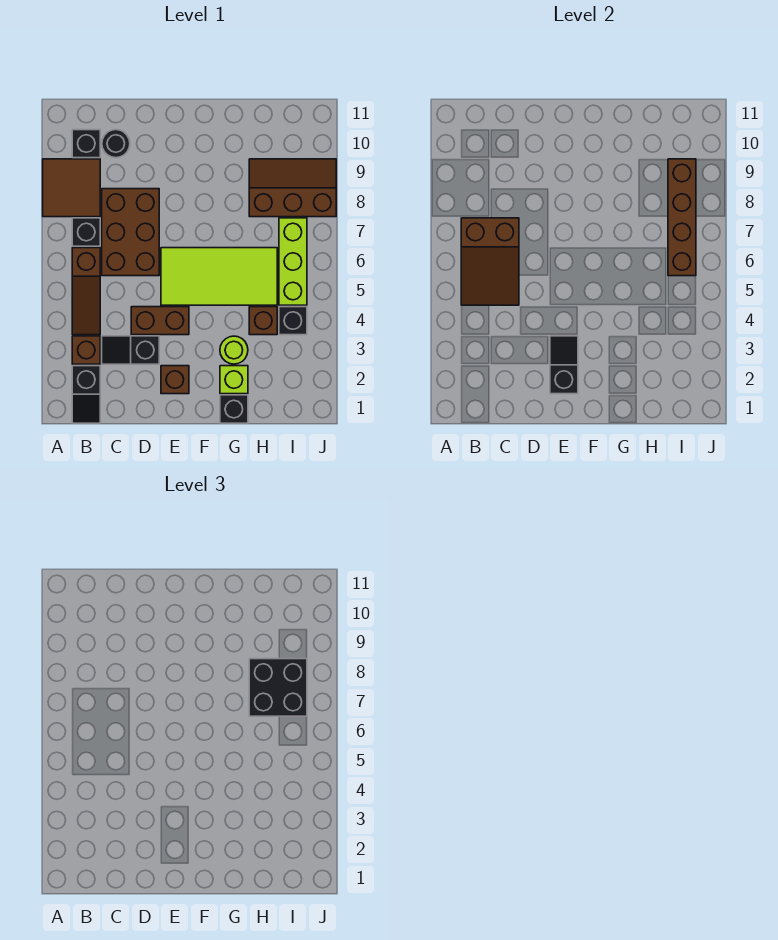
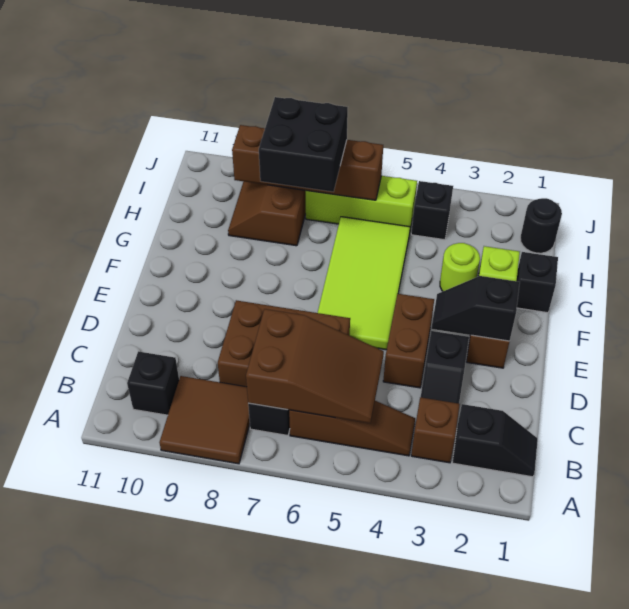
black 1x1 round brick [102,130,130,158] -> black 1x1 round brick moved to [520,198,562,253]
brown 1x1 brick [249,307,277,335] -> none

